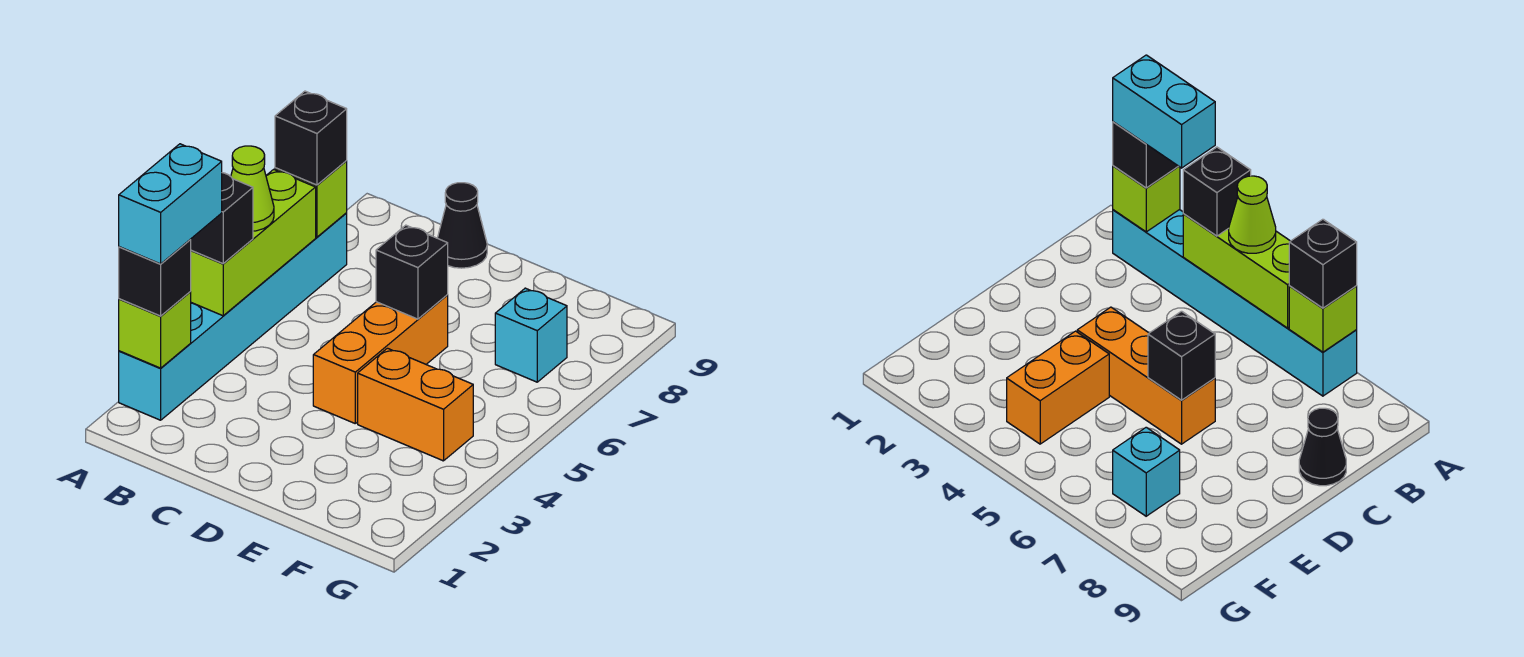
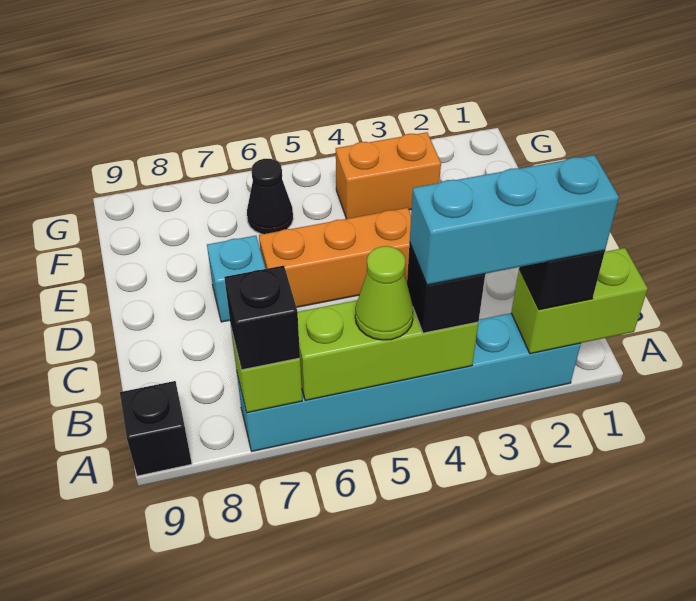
lime 1x1 brick [119,292,191,368] -> lime 1x2 brick [511,248,648,354]
cyan 1x2 brick [119,144,222,264] -> cyan 1x3 brick [410,155,619,285]
black 1x1 cone [438,183,487,268] -> black 1x1 cone moved to [247,159,293,234]
black 1x1 brick [376,225,448,319] -> black 1x1 brick moved to [120,381,192,476]
orange 1x2 brick [358,348,473,461] -> orange 1x2 brick turned to [336,132,441,219]
cyan 1x1 brick [495,288,567,382] -> cyan 1x1 brick moved to [207,236,266,322]

